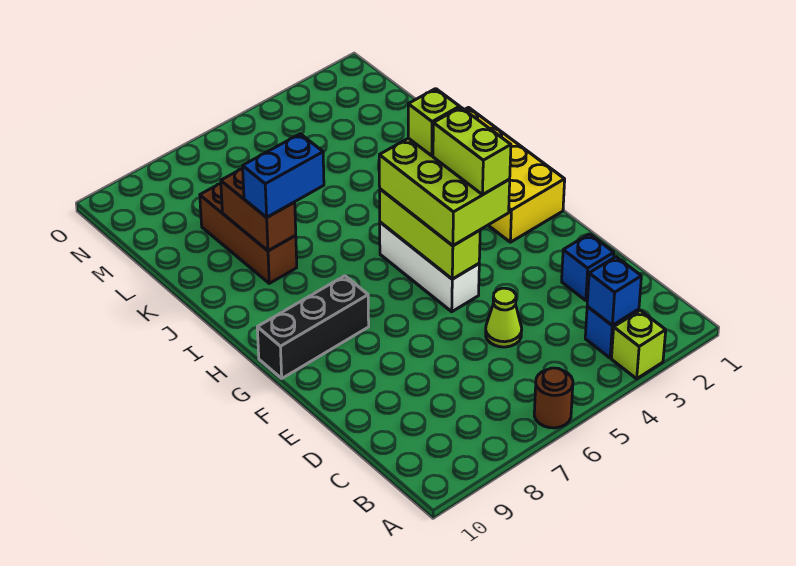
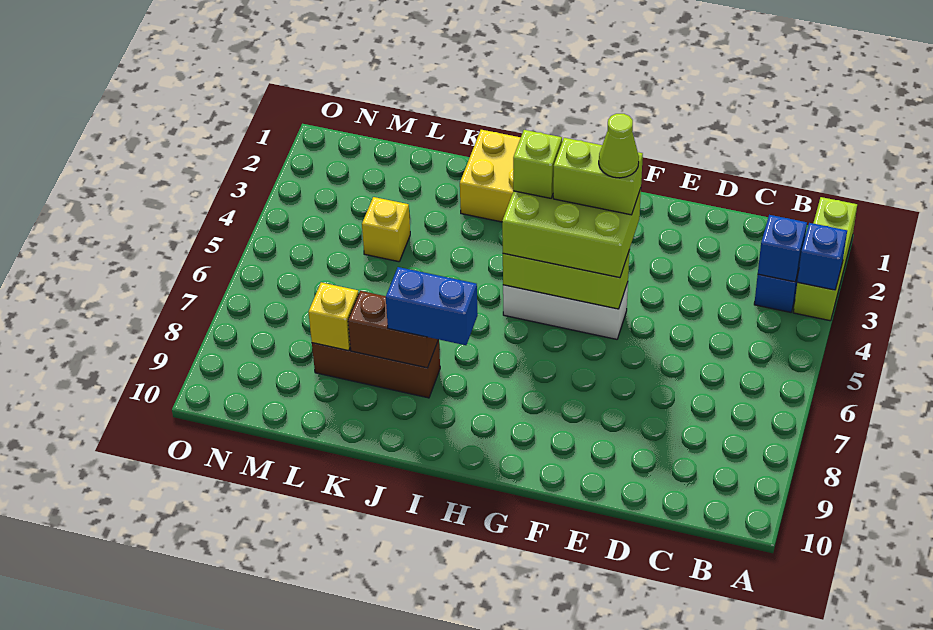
lime 1x1 brick [611,310,666,379] -> lime 1x3 brick [793,197,857,321]
brown 1x1 round brick [534,368,573,428] -> none
blue 1x1 brick [562,234,614,300] -> blue 1x1 brick moved to [797,223,847,290]
lime 1x1 cone [486,288,522,347] -> lime 1x1 cone moved to [599,114,639,178]
black 1x3 brick [257,276,369,378] -> none
blue 1x2 brick [242,134,324,217] -> blue 1x2 brick turned to [386,267,478,345]
none -> yellow 1x1 brick [362,197,410,262]
none -> yellow 1x1 brick [308,282,359,351]

